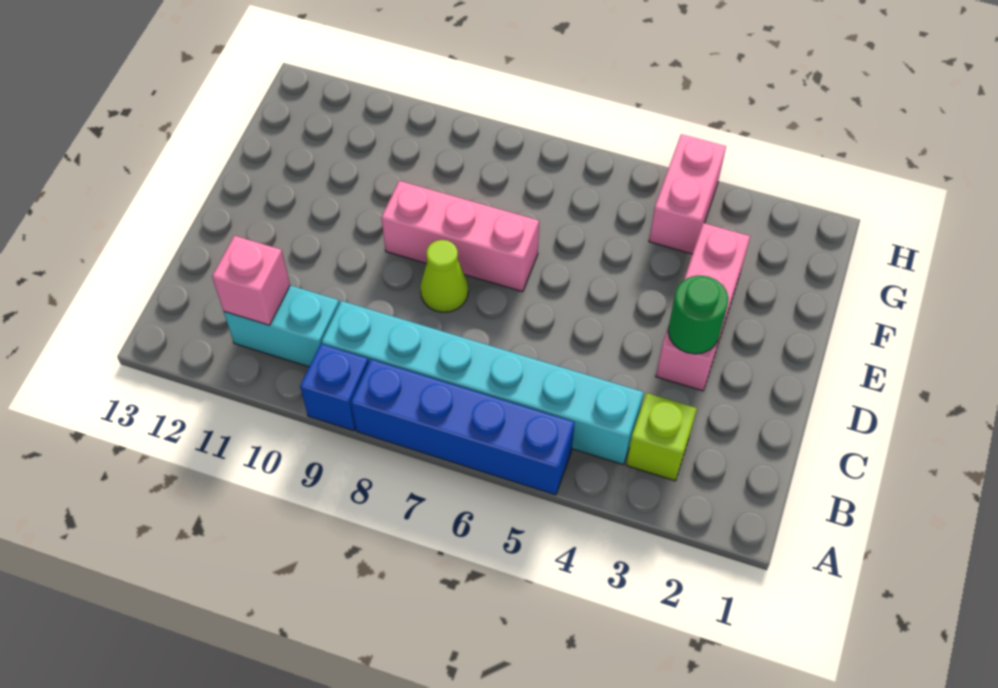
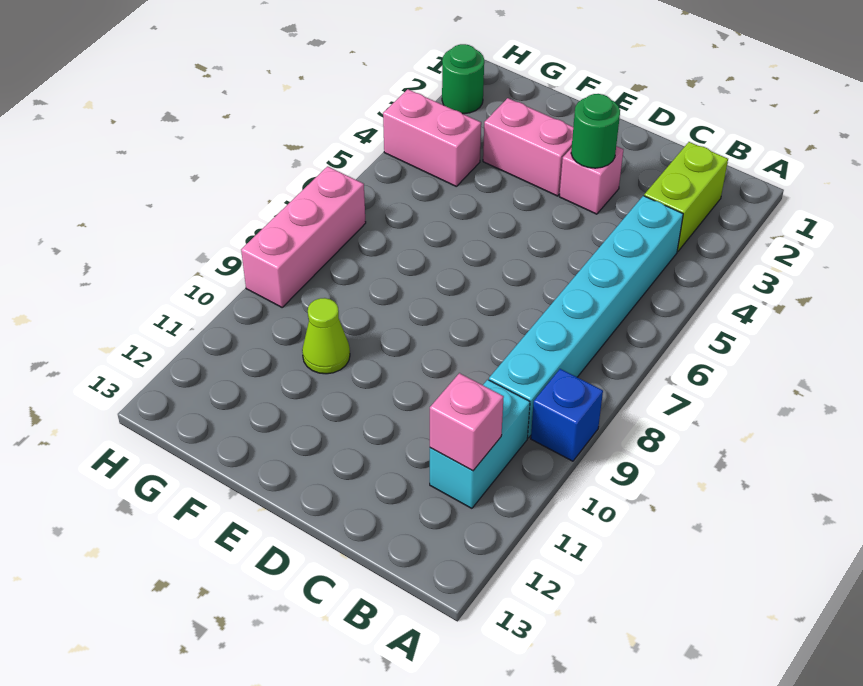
blue 1x4 brick [351,359,575,495] -> none
lime 1x1 brick [626,393,697,481] -> lime 1x2 brick [644,142,728,252]
lime 1x1 cone [420,240,468,312] -> lime 1x1 cone moved to [302,298,350,374]
pink 1x3 brick [381,181,539,292] -> pink 1x3 brick moved to [241,166,366,307]
none -> green 1x1 round brick [442,44,484,114]

